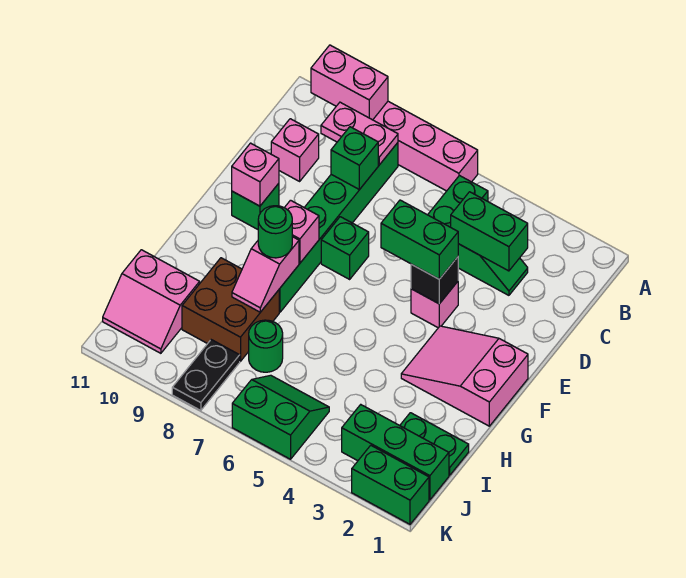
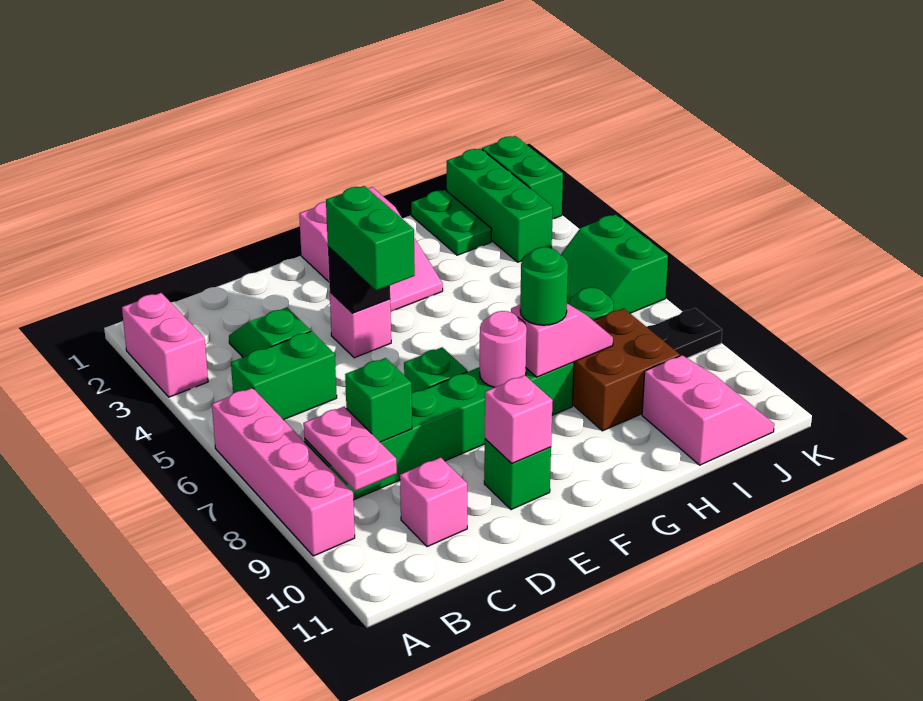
pink 1x2 brick [311,45,388,120] -> pink 1x2 brick moved to [122,293,208,397]
green 1x2 brick [451,192,528,271] -> none
pink 1x1 brick [284,200,319,263] -> pink 1x1 round brick [480,311,527,387]

